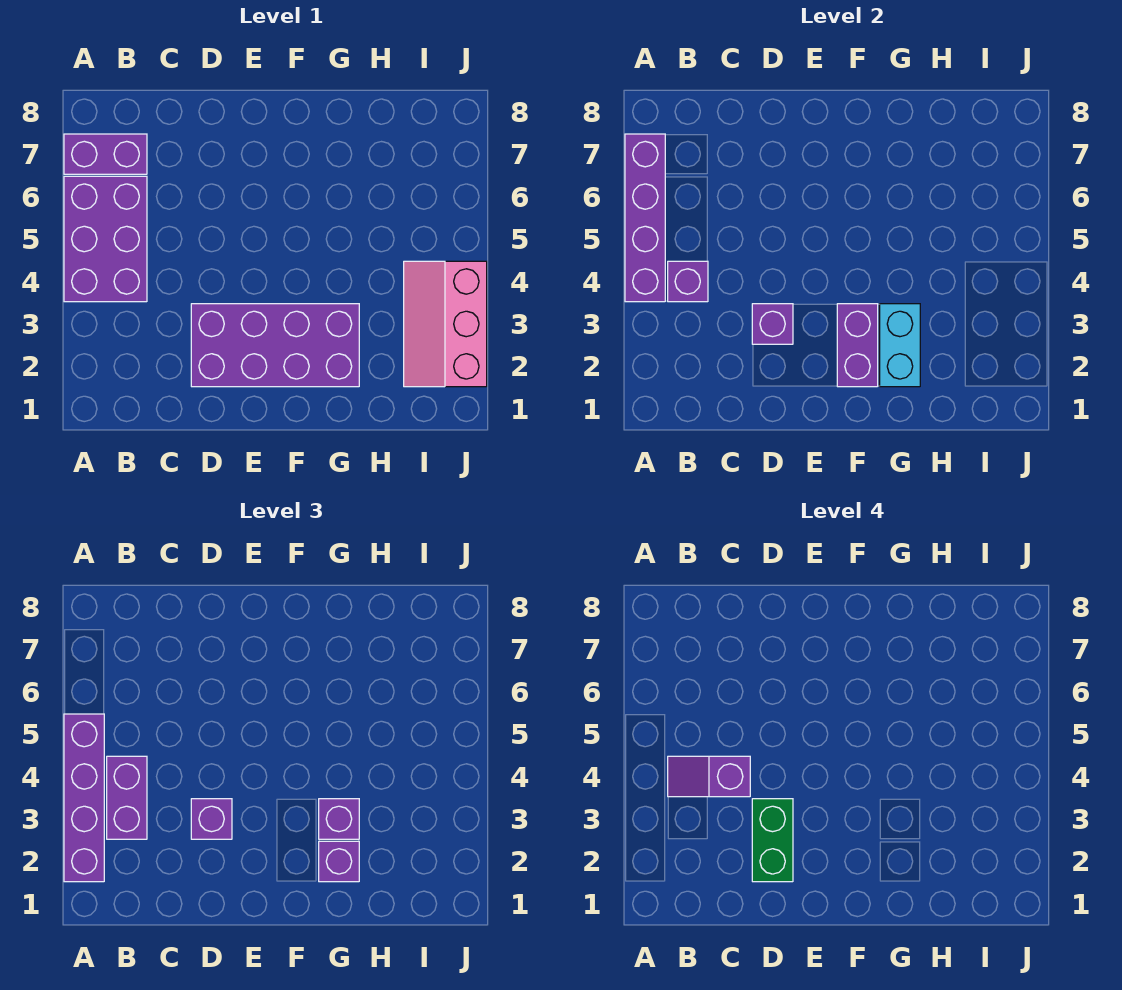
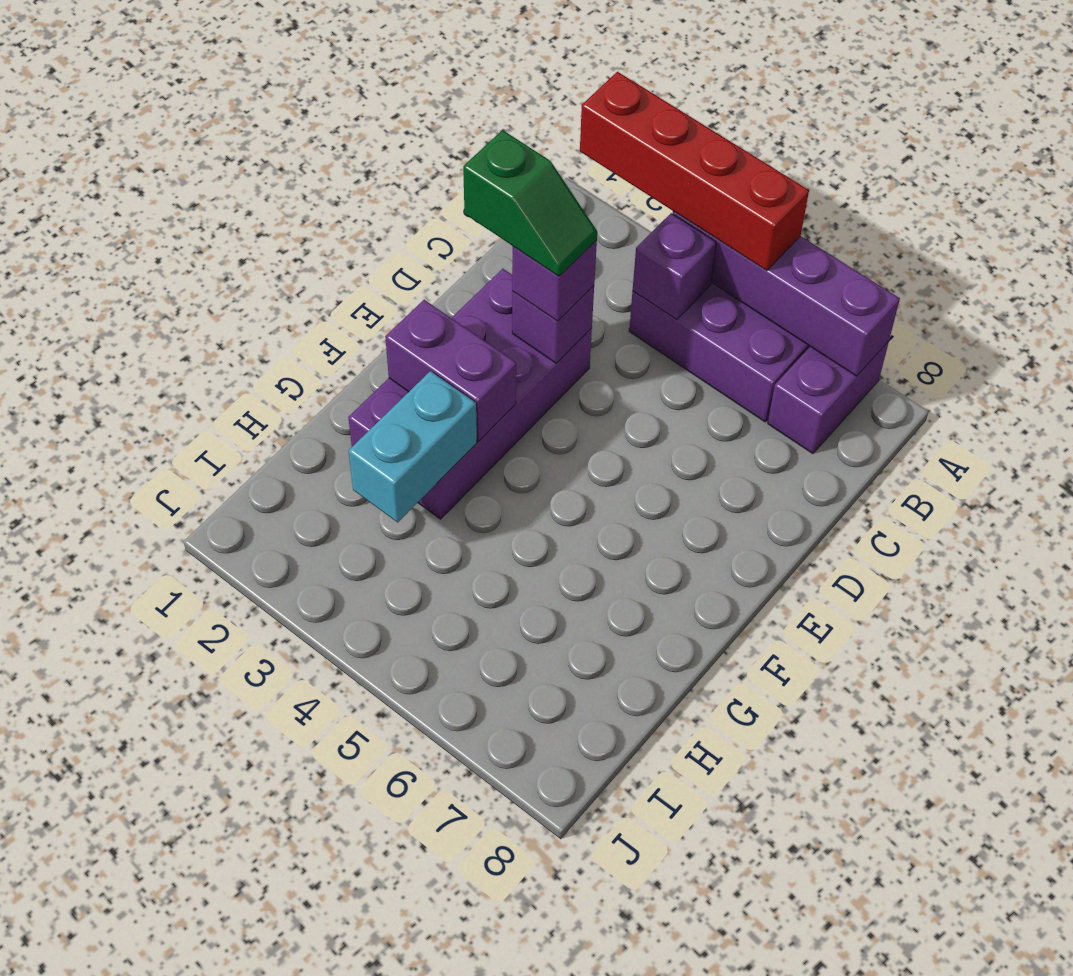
purple 1x4 brick [64,714,104,882] -> red 1x4 brick [580,72,809,271]
purple 1x2 brick [107,756,147,839] -> none
purple 1x2 slope [668,756,750,797] -> none
green 1x2 brick [752,799,793,882] -> green 1x2 slope [463,130,597,276]
cyan 1x2 brick [880,304,920,387] -> cyan 1x2 brick turned to [349,371,477,522]
purple 1x1 brick [319,841,359,882] -> none
purple 1x1 brick [319,799,359,839] -> none
pink 2x3 slope [404,261,487,387] -> none

